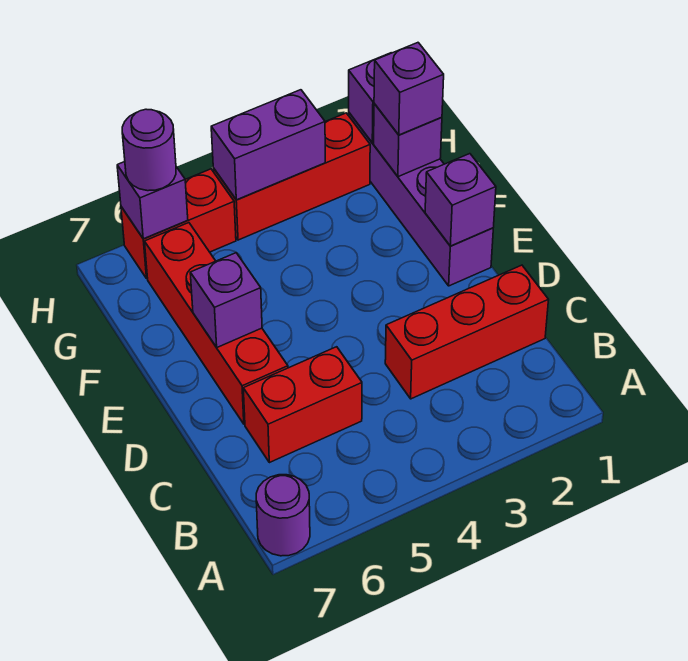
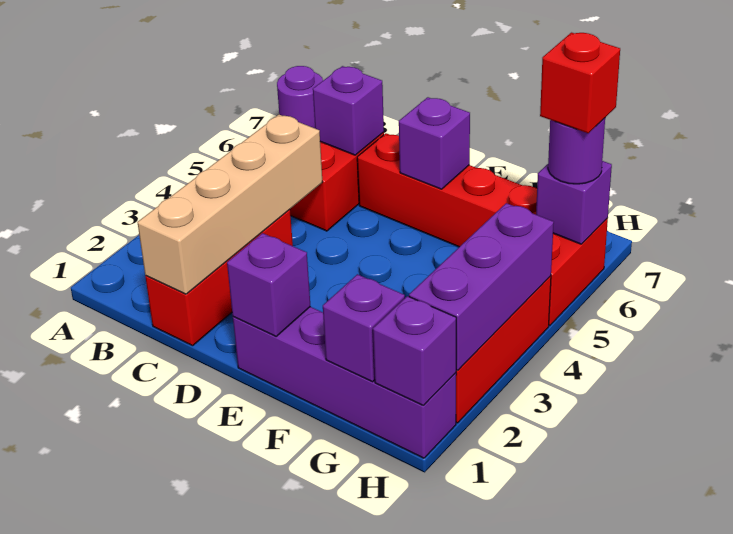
none -> tan 1x4 brick [137,115,322,294]
purple 1x1 brick [374,43,444,135] -> purple 1x1 brick moved to [313,66,384,155]
purple 1x2 brick [211,90,325,200] -> purple 1x3 brick [409,203,554,370]
none -> red 1x1 brick [540,33,620,133]

